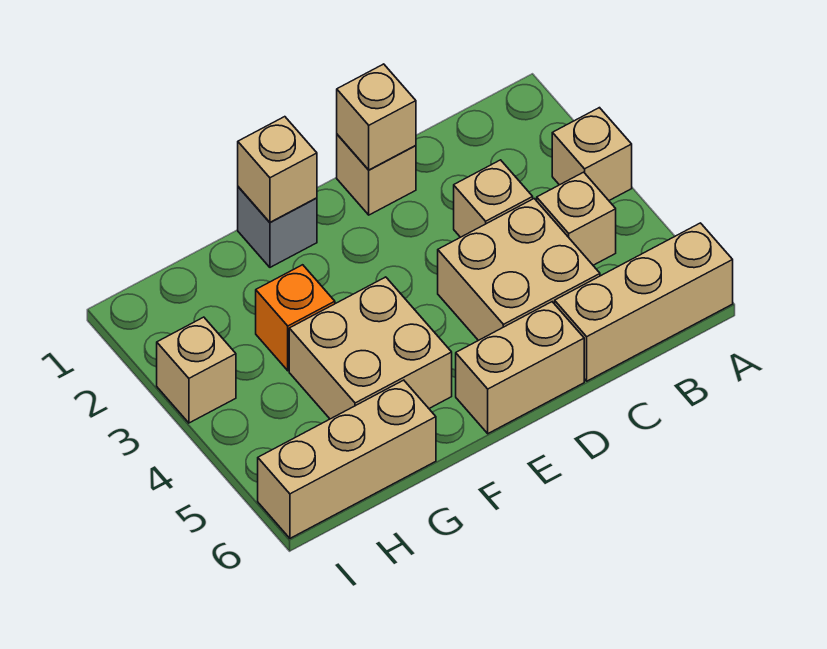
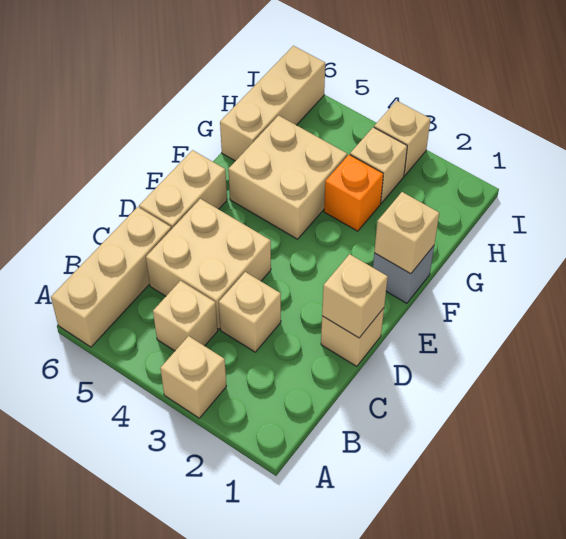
none -> tan 1x1 brick [350,127,407,203]

